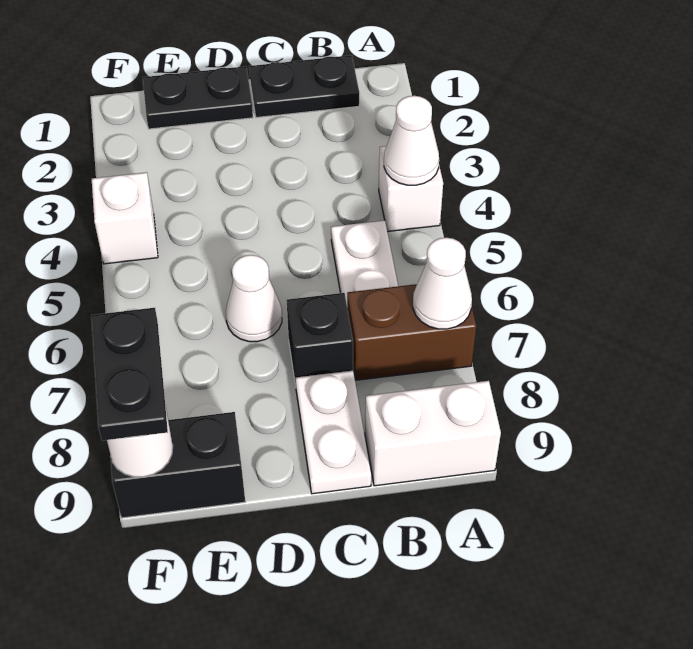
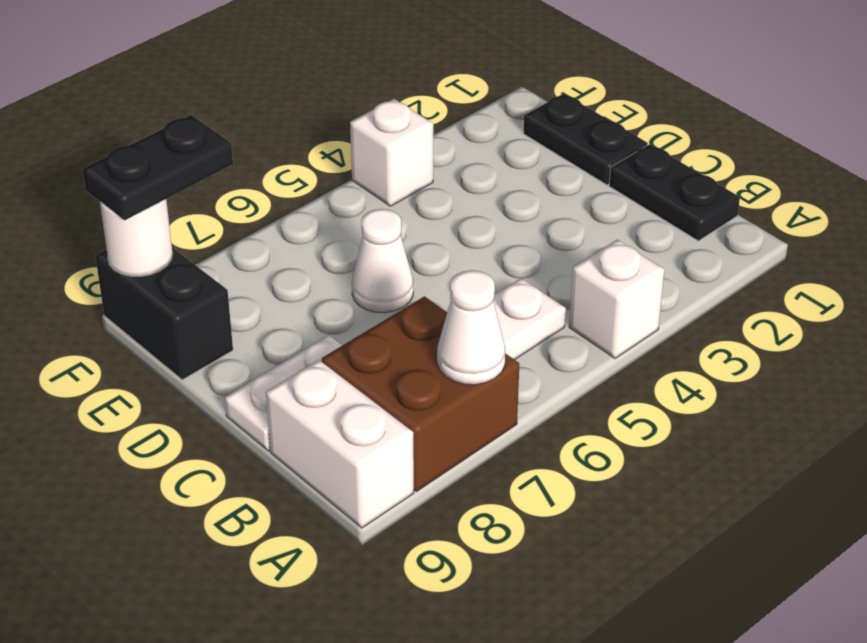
white 1x1 cone [384,96,439,185] -> none
brown 1x2 brick [347,284,476,380] -> brown 2x2 brick [322,296,519,491]
black 1x1 brick [287,293,353,386] -> none

